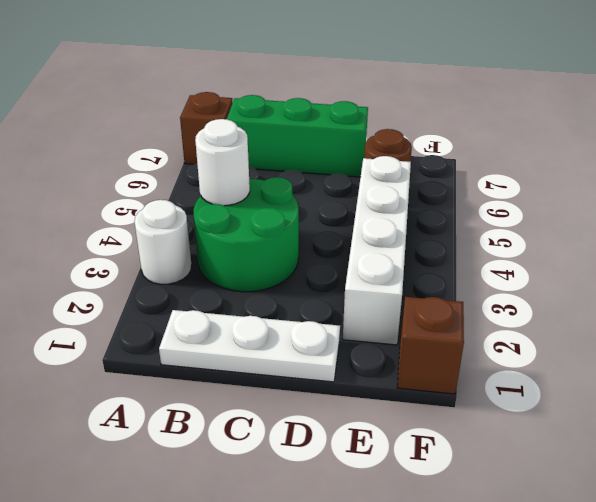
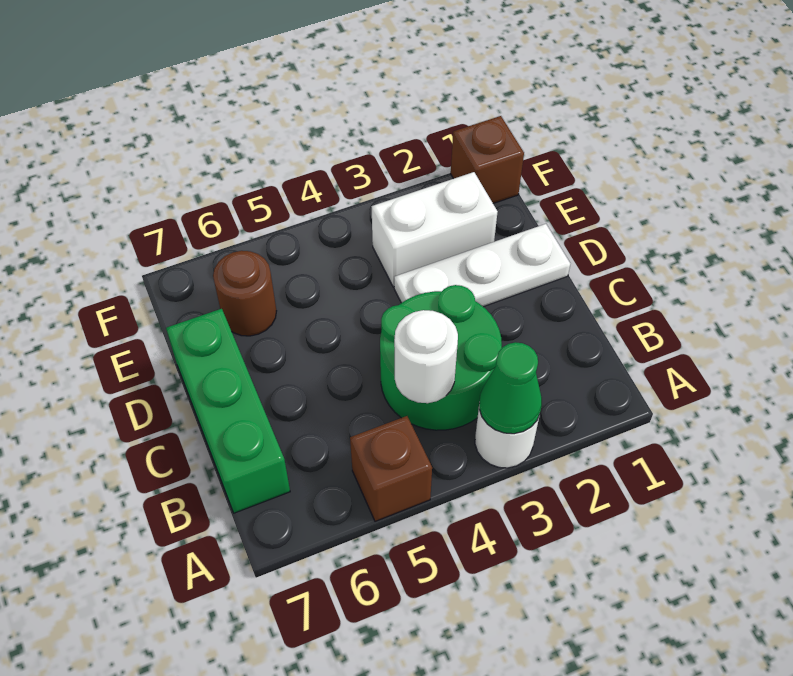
none -> green 1x1 cone [479,342,542,434]
brown 1x1 brick [180,92,232,164] -> brown 1x1 brick moved to [350,416,432,521]
white 1x3 plate [159,310,340,382] -> white 1x3 plate turned to [394,224,570,307]
white 1x4 brick [343,156,411,345] -> white 1x2 brick [372,172,498,287]

